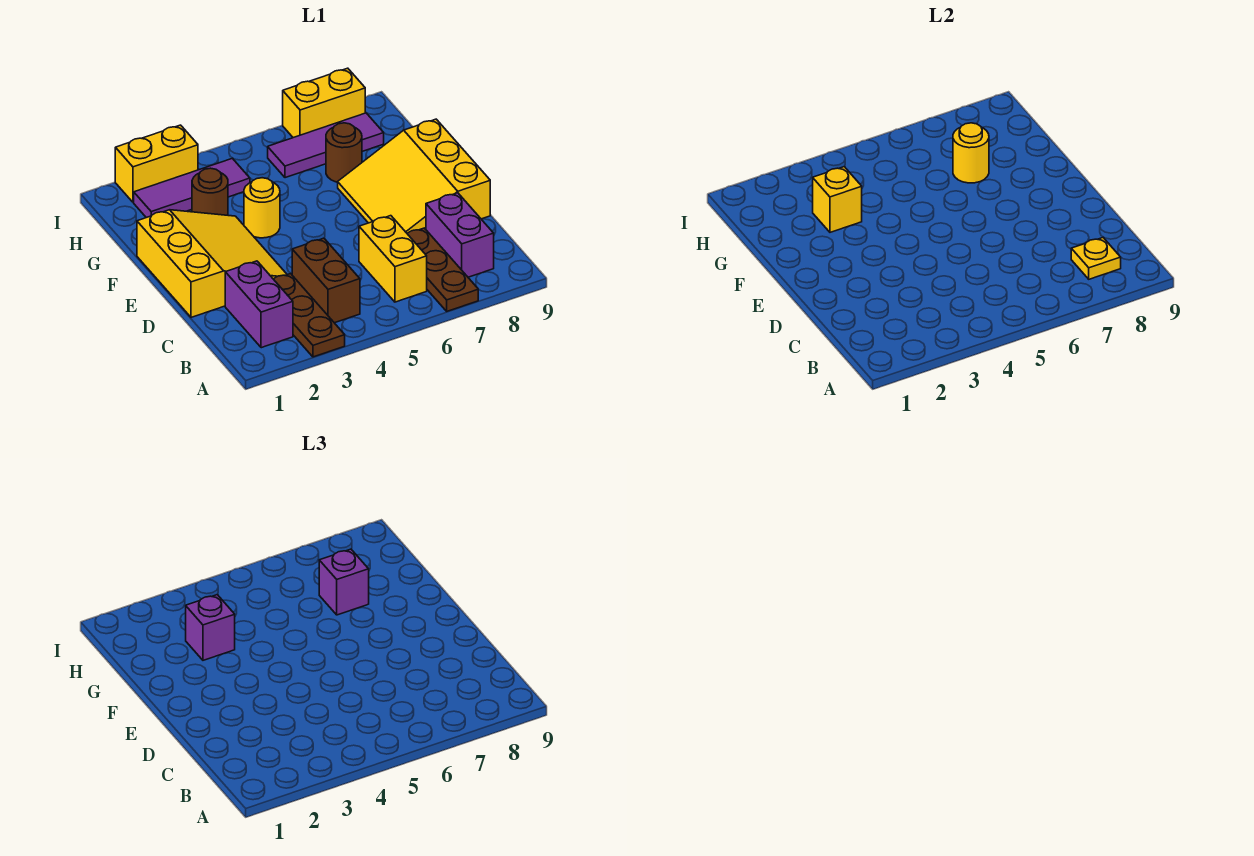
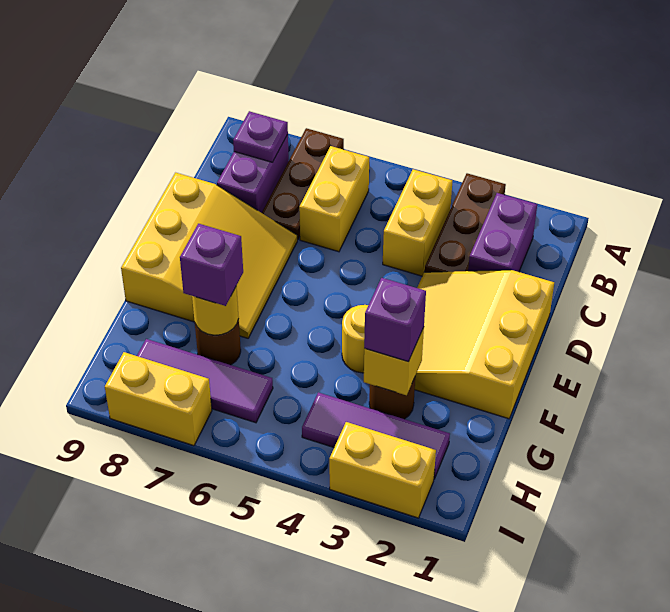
brown 1x2 brick [292,238,360,323] -> yellow 1x2 brick [383,169,452,276]
yellow 1x1 plate [1071,238,1121,279] -> purple 1x1 plate [233,111,288,162]

